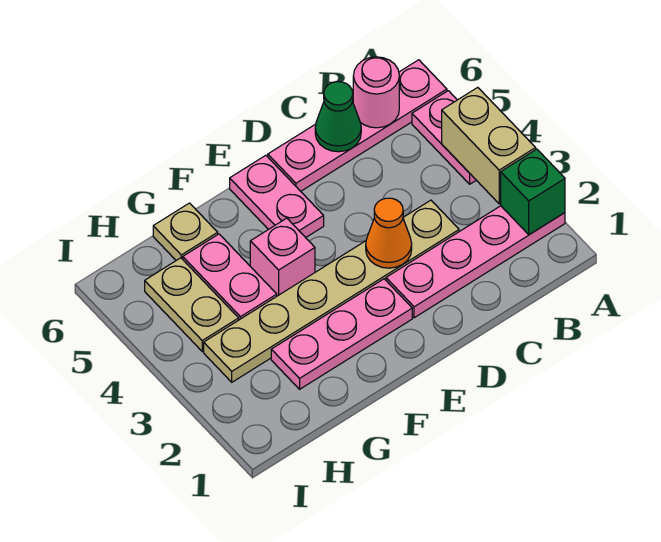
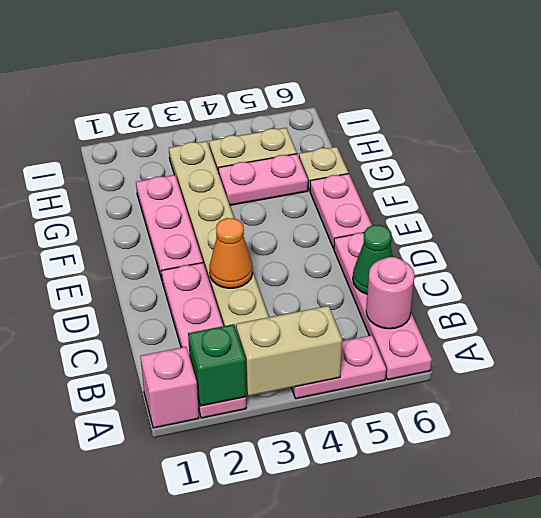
pink 1x2 plate [230,155,324,238] -> pink 1x2 plate turned to [310,174,372,249]
pink 1x1 brick [250,218,315,296] -> pink 1x1 brick moved to [141,347,199,428]

